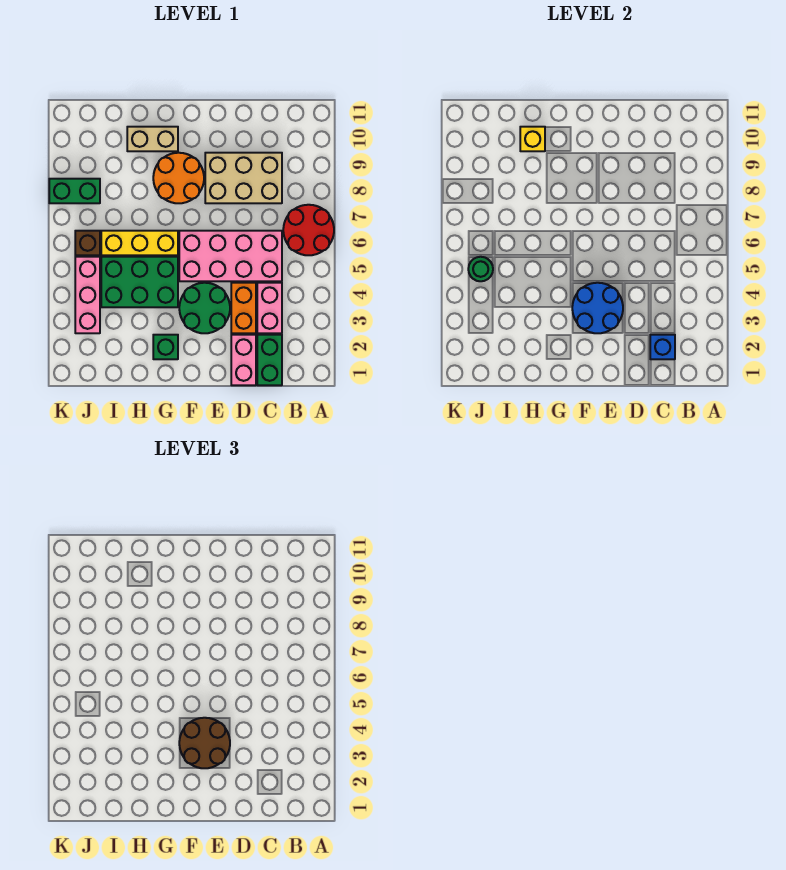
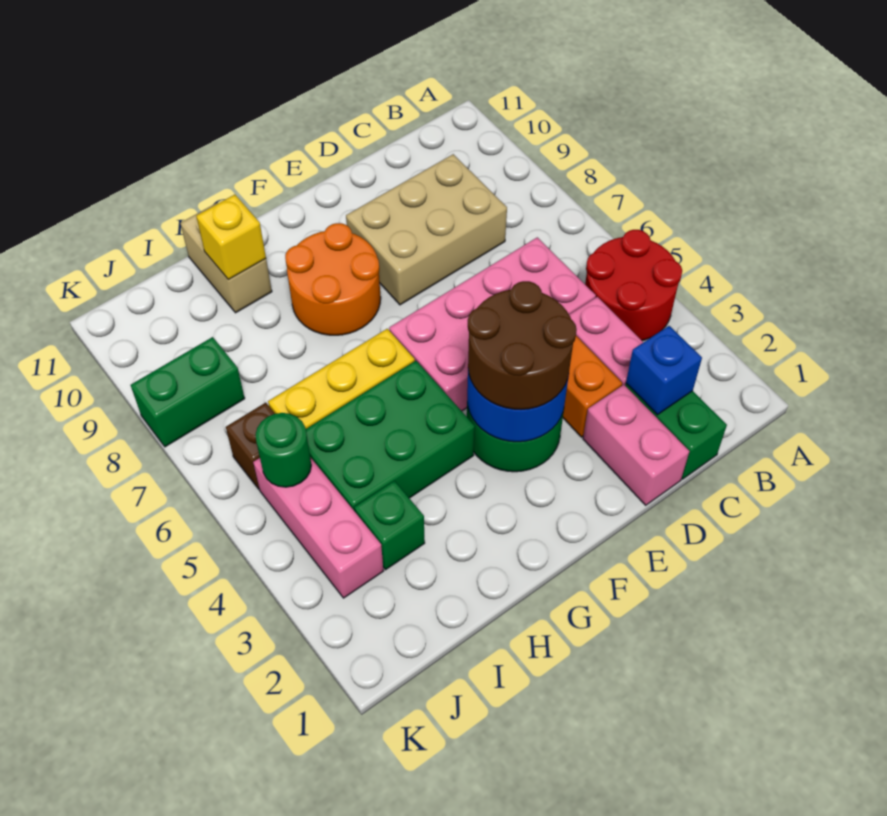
red 2x2 round brick [283,205,334,255] -> red 2x2 round brick moved to [585,230,682,341]
green 1x1 brick [153,335,178,359] -> green 1x1 brick moved to [354,481,425,570]
tan 1x2 brick [127,127,178,151] -> tan 1x2 brick turned to [180,203,272,313]

